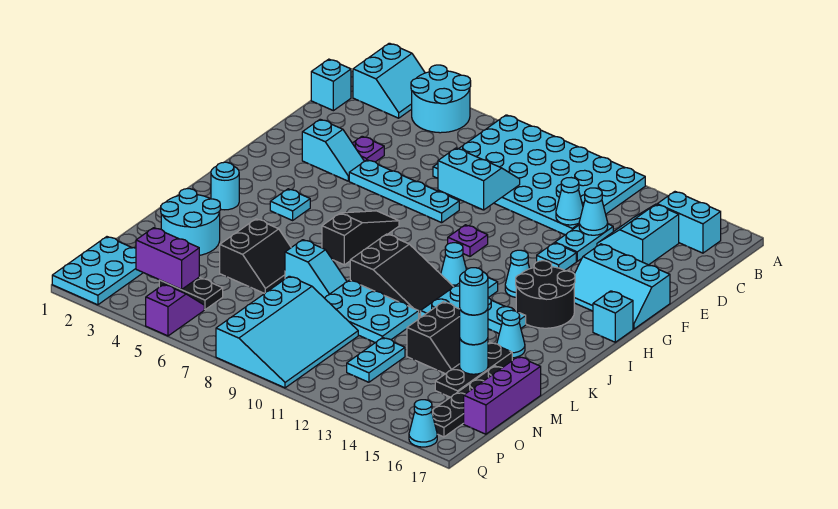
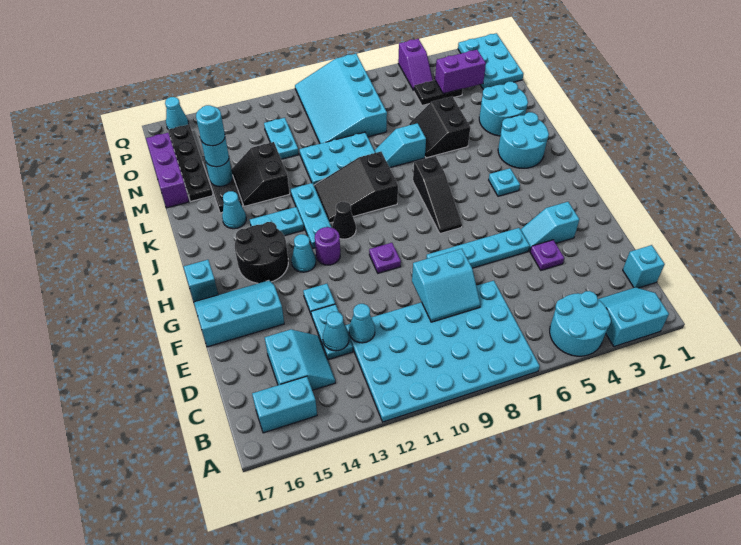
cyan 2x2 slope [353,43,425,118] -> cyan 2x2 slope turned to [598,287,669,347]
none -> purple 1x1 round brick [315,227,340,265]
cyan 1x1 cone [441,243,466,287] -> black 1x1 cone [332,202,356,239]
cyan 1x1 round brick [211,162,239,210] -> cyan 2x2 round brick [498,112,549,168]

